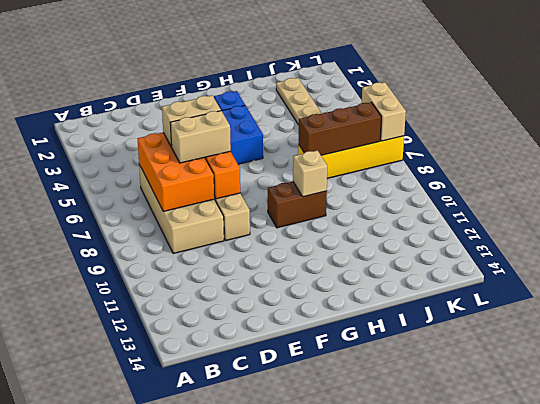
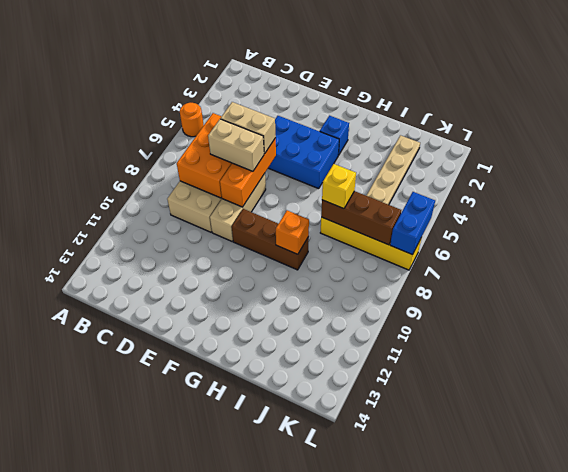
none -> orange 1x1 round brick [180,103,204,137]
brown 1x2 brick [268,182,327,228] -> brown 1x3 brick [232,209,309,270]
tan 1x1 brick [293,150,327,197] -> orange 1x1 brick [276,210,309,254]
none -> yellow 1x1 brick [322,164,356,209]
tan 1x2 brick [362,82,406,141] -> blue 1x2 brick [390,192,435,255]

